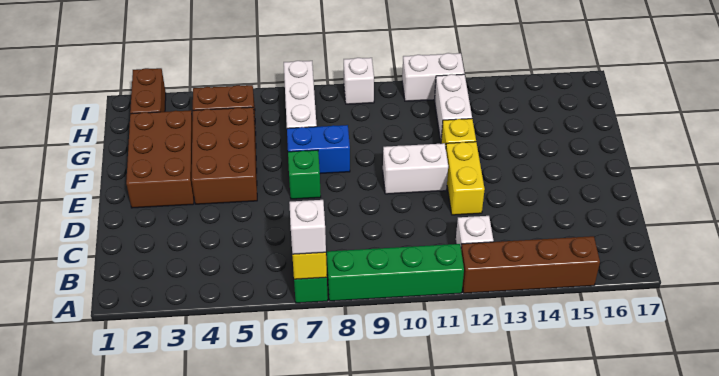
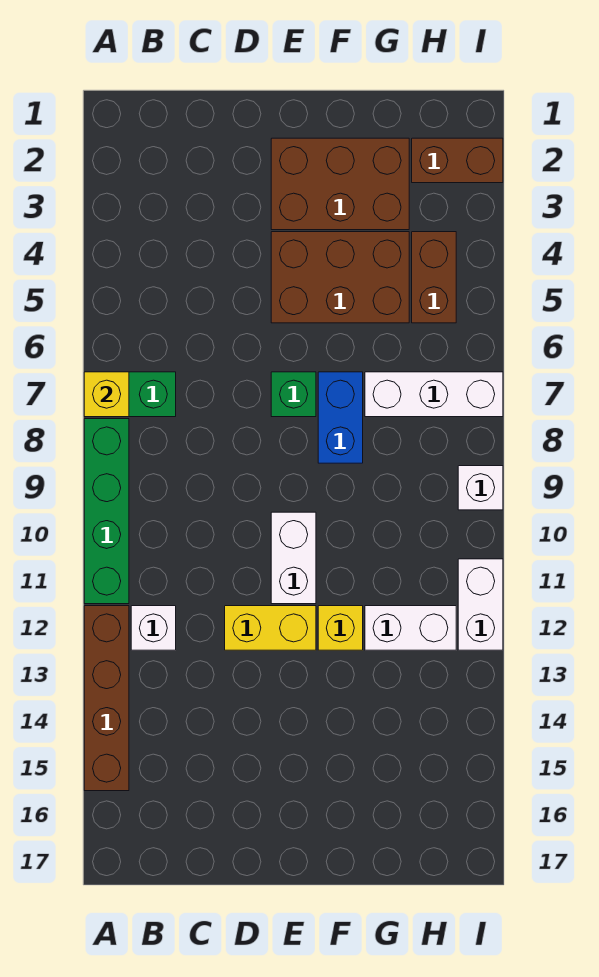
white 1x1 brick [289,200,326,254] -> none

